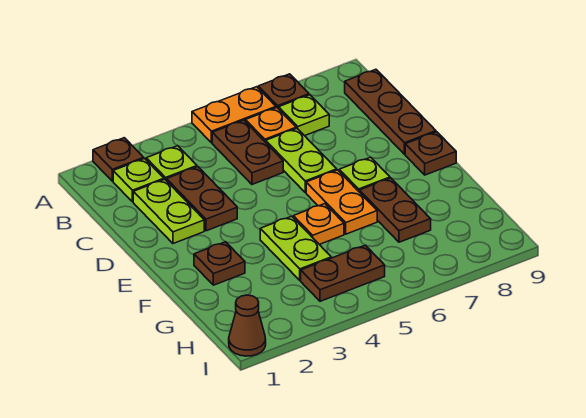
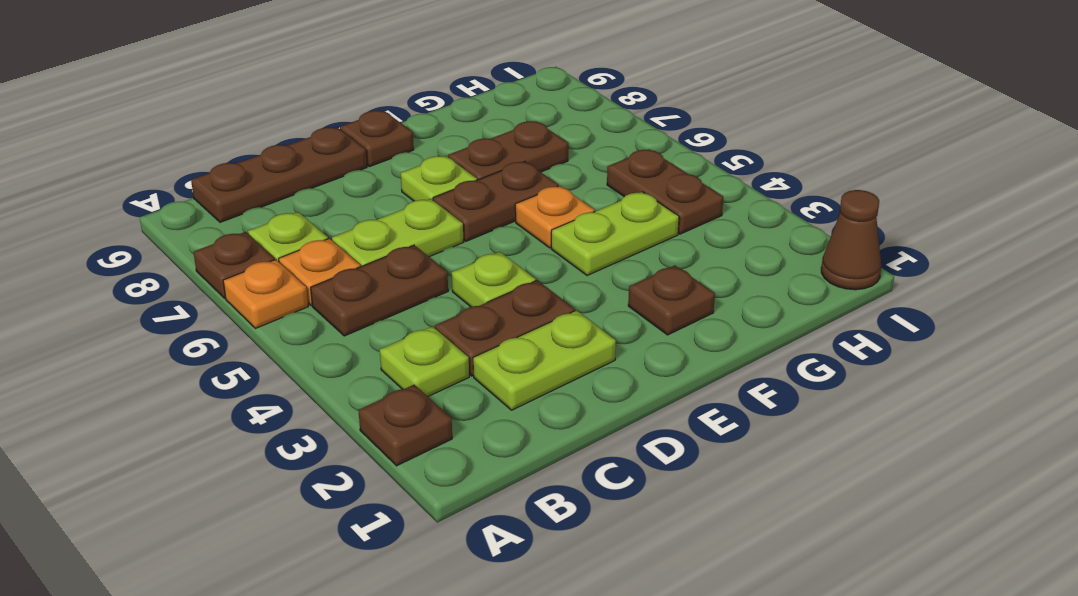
orange 1x2 plate [192,87,276,143] -> orange 1x1 plate [223,260,308,329]
lime 1x1 plate [113,158,164,202] -> lime 1x1 plate moved to [452,252,536,307]
orange 1x2 plate [306,170,377,234] -> brown 1x2 plate [433,162,558,241]

